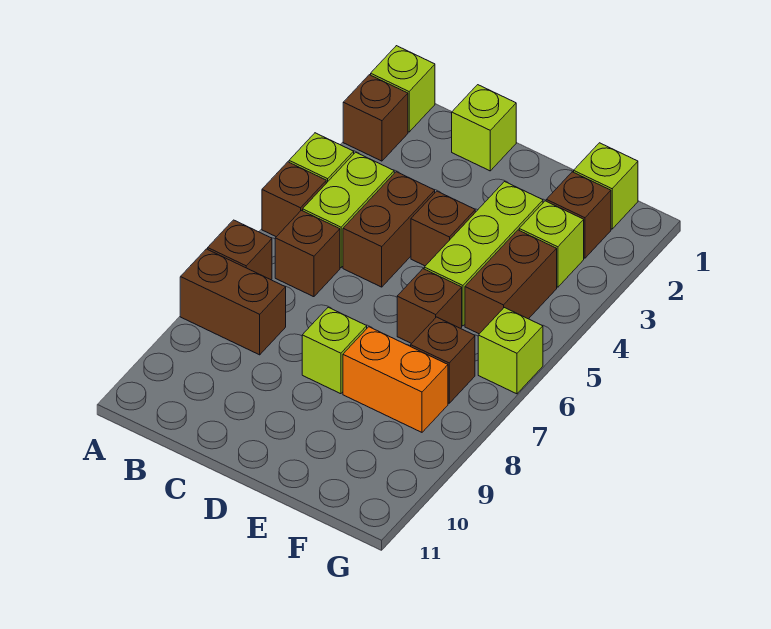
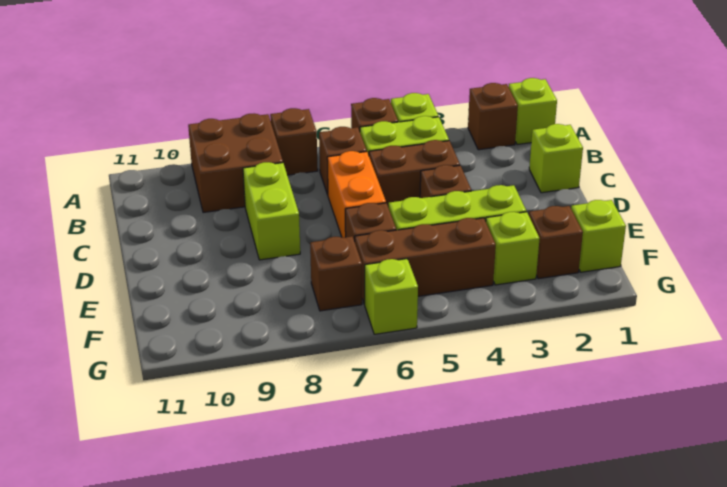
brown 1x2 brick [180,249,286,355] -> brown 2x2 brick [188,114,283,213]
lime 1x1 brick [302,307,367,394] -> lime 1x2 brick [243,162,300,260]
orange 1x2 brick [343,327,448,432] -> orange 1x2 brick moved to [327,151,386,238]
brown 1x2 brick [465,230,557,334] -> brown 1x3 brick [355,218,496,304]

